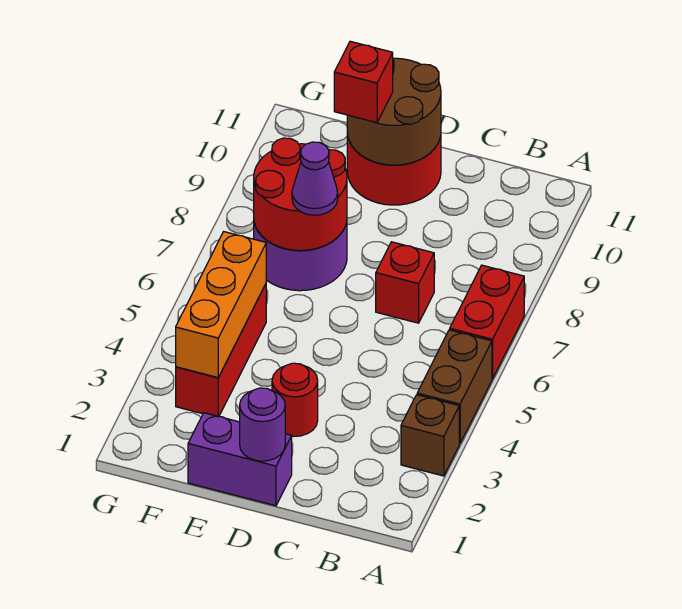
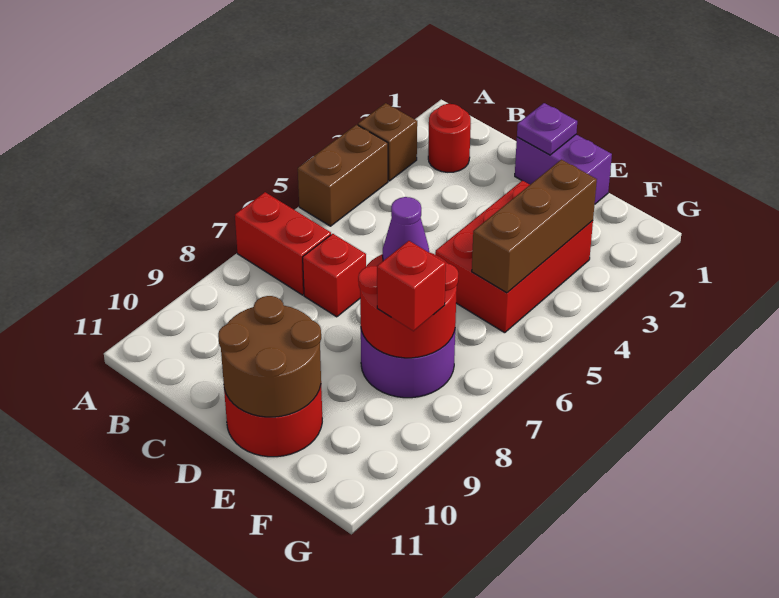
red 1x2 brick [450,265,524,379] -> red 1x2 brick turned to [235,192,331,295]
purple 1x1 round brick [240,388,285,461] -> purple 1x1 plate [517,103,577,155]
red 1x1 round brick [272,363,318,437] -> red 1x1 round brick moved to [428,104,471,172]
red 1x1 brick [334,41,393,123] -> red 1x1 brick moved to [377,241,446,331]
red 1x3 brick [176,284,266,417] -> red 2x3 brick [435,181,593,333]
orange 1x3 brick [176,232,266,378] -> brown 1x3 brick [472,160,597,293]

